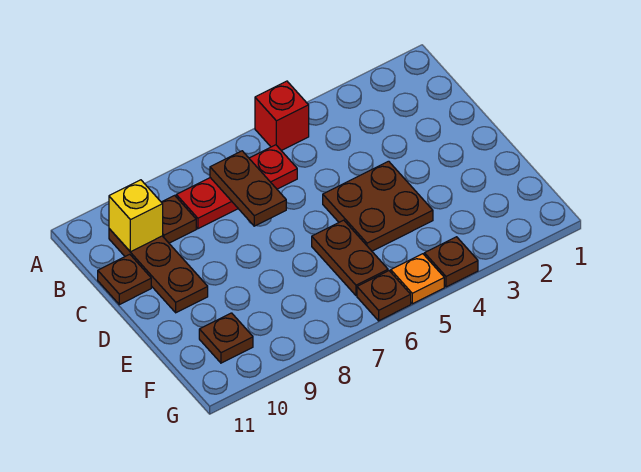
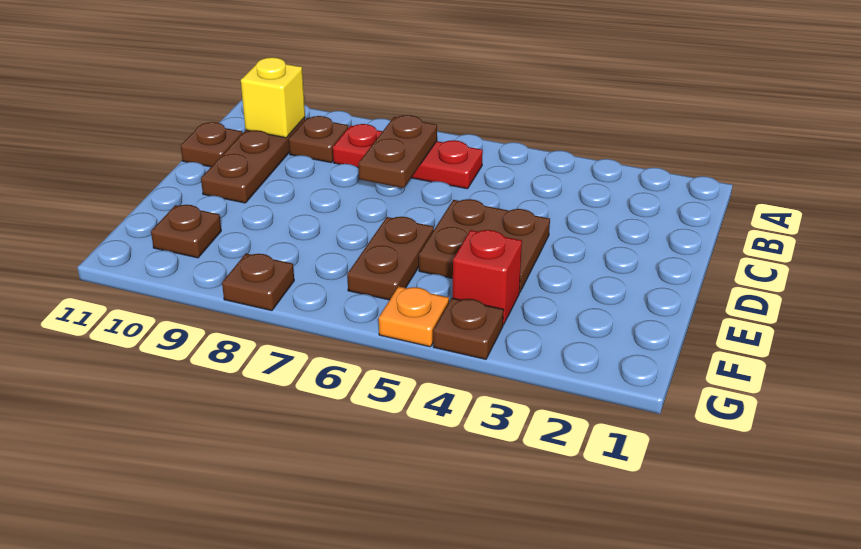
red 1x1 brick [255,81,309,151] -> red 1x1 brick moved to [453,230,522,325]
brown 1x1 plate [357,271,411,321] -> brown 1x1 plate moved to [222,254,294,311]

